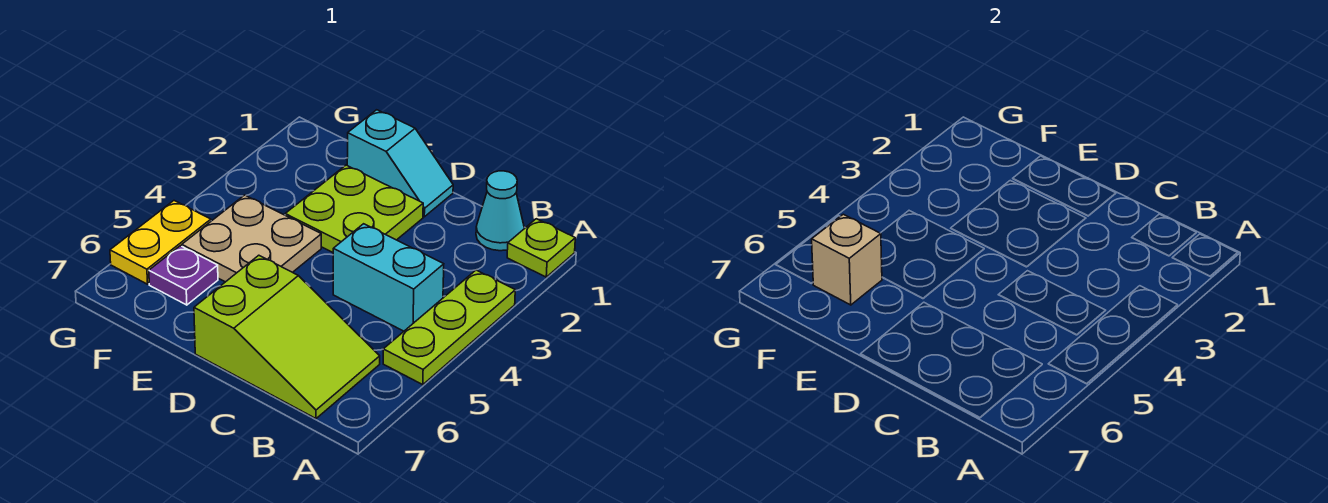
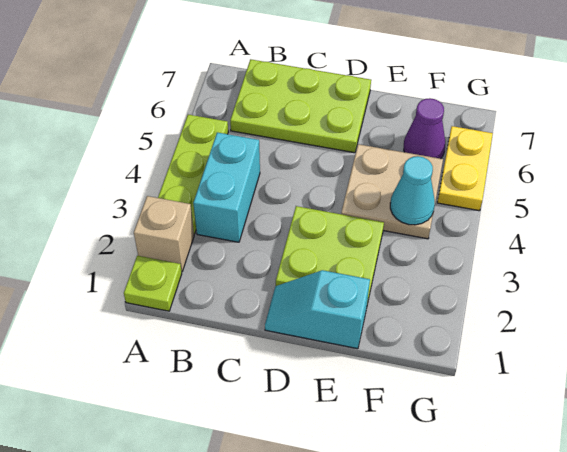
cyan 1x1 cone [476,171,524,251] -> cyan 1x1 cone moved to [390,156,435,225]
cyan 1x2 brick [333,224,444,331] -> cyan 1x2 brick turned to [193,132,260,242]
lime 2x3 slope [194,255,380,418] -> lime 2x3 plate [230,59,371,153]
purple 1x1 plate [149,246,218,305] -> purple 1x1 cone [404,98,445,159]
tan 1x1 brick [812,214,882,305] -> tan 1x1 brick moved to [134,196,194,271]

